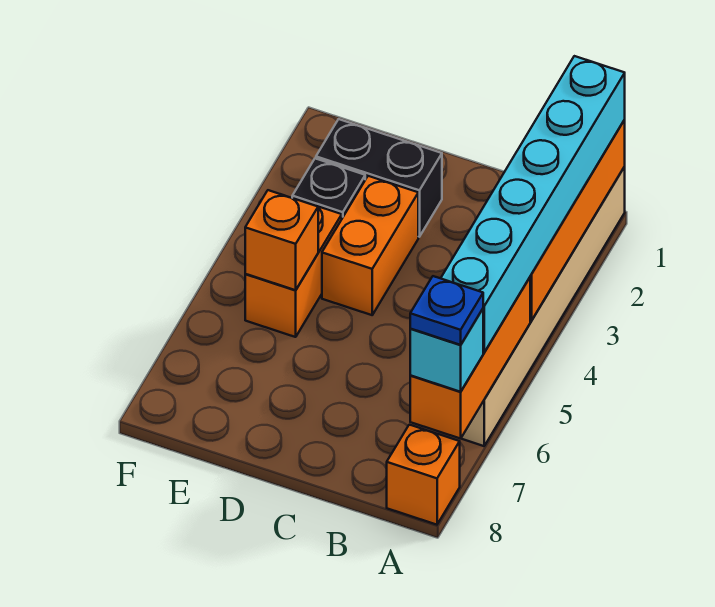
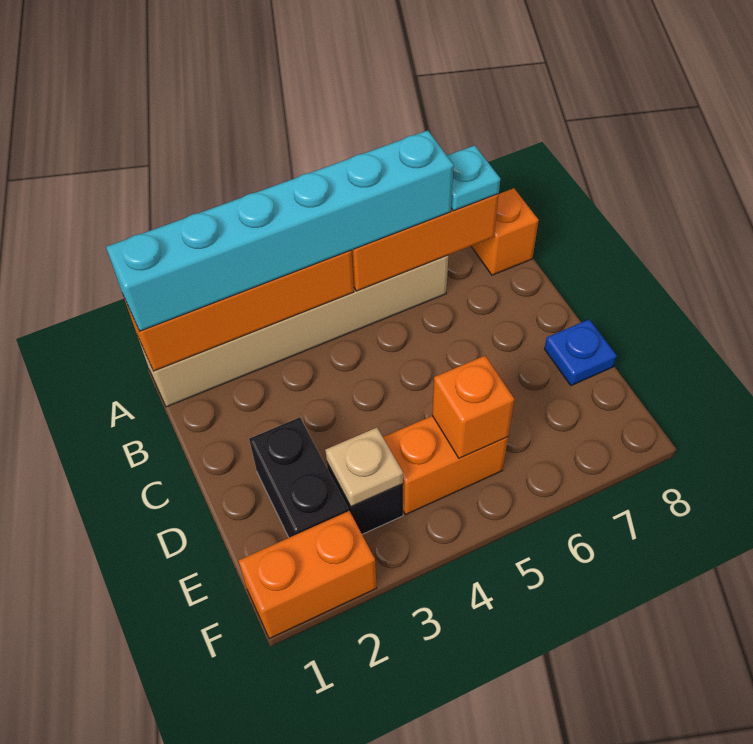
cyan 1x1 brick [410,309,483,392] -> cyan 1x1 plate [447,145,500,211]
blue 1x1 plate [410,276,483,345] -> blue 1x1 plate moved to [545,319,617,386]
orange 1x2 brick [322,176,418,315] -> orange 1x2 brick moved to [238,511,377,639]
none -> tan 1x1 plate [325,428,403,507]

